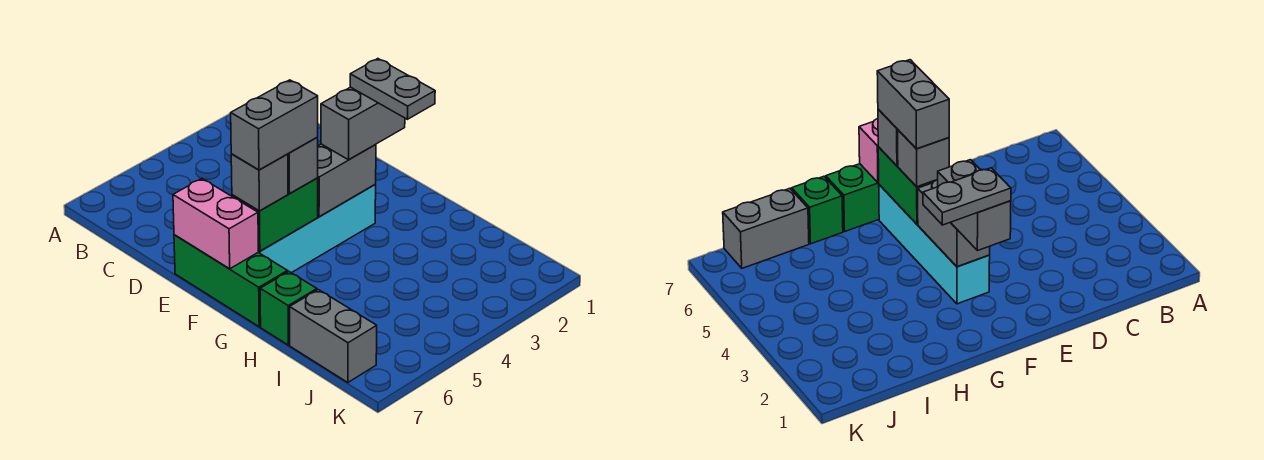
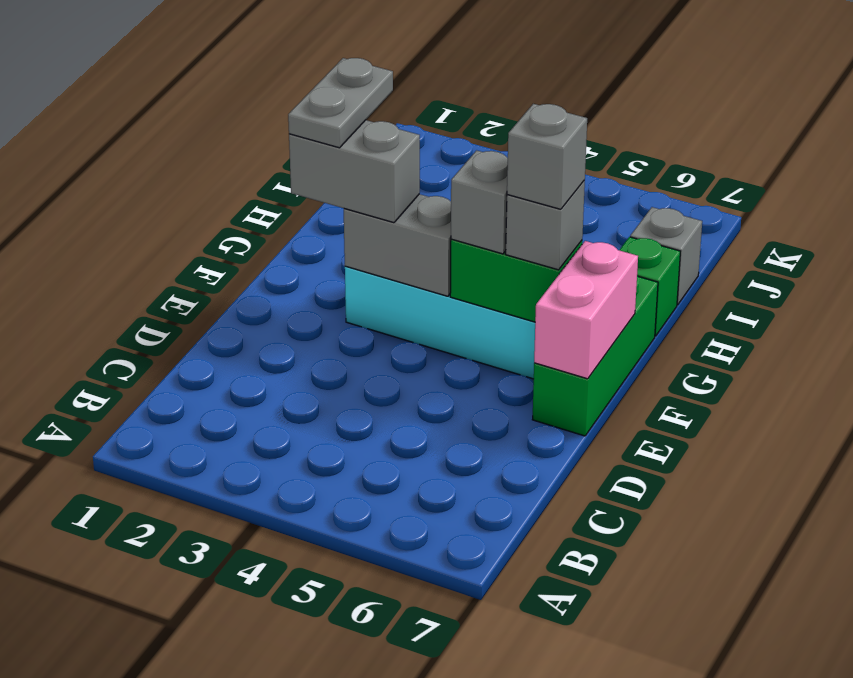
grey 1x2 brick [231,80,318,170] -> grey 1x1 brick [507,104,587,209]
grey 1x2 brick [290,290,377,383] -> grey 1x1 brick [630,207,702,305]

